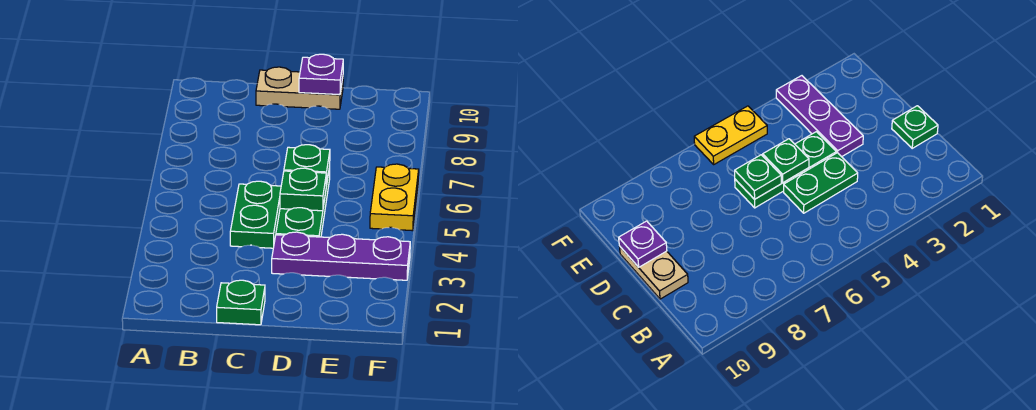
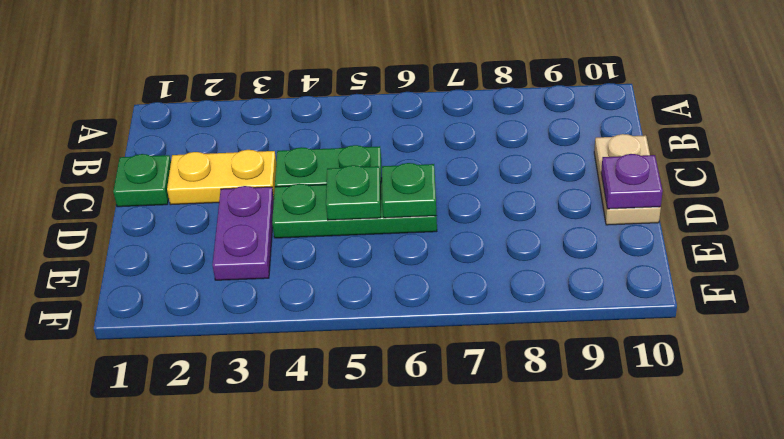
purple 1x3 plate [272,232,410,280] -> purple 1x2 plate [212,186,274,280]
yellow 1x2 plate [370,164,419,231] -> yellow 1x2 plate moved to [167,150,276,205]

